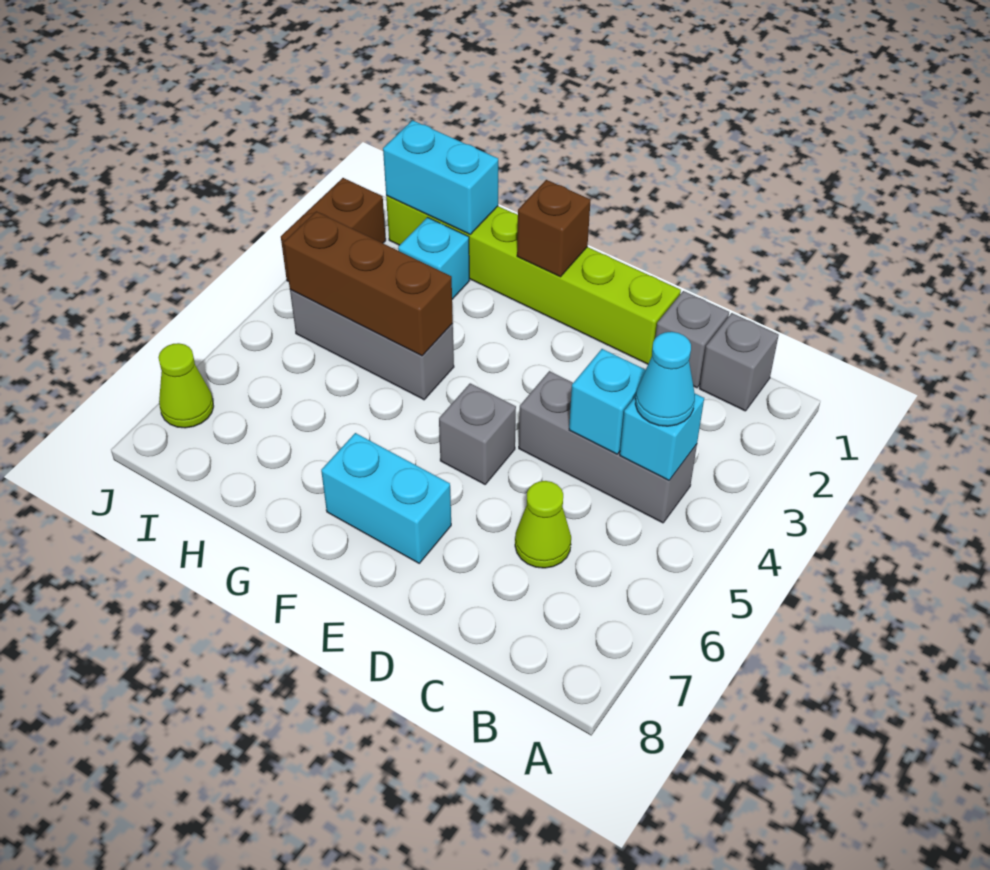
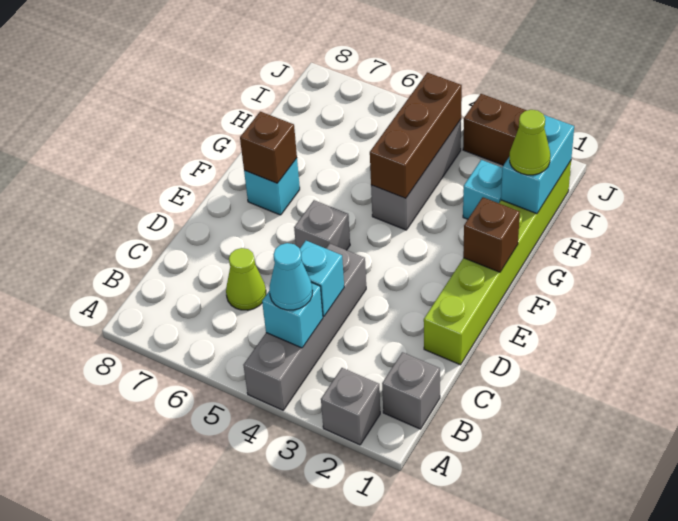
grey 1x3 brick [519,371,697,523] -> grey 1x4 brick [243,244,366,410]
grey 1x1 brick [655,291,729,388] -> grey 1x1 brick moved to [321,368,380,445]
cyan 1x2 brick [321,433,451,563] -> cyan 1x1 brick [244,158,300,215]
none -> brown 1x1 brick [240,112,297,183]
lime 1x1 cone [158,343,214,428] -> lime 1x1 cone moved to [510,110,550,175]

